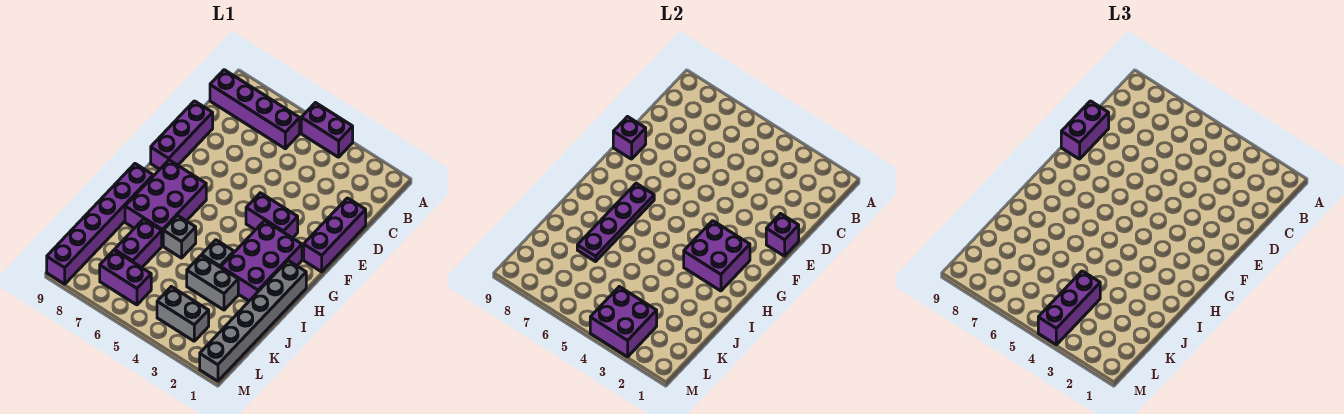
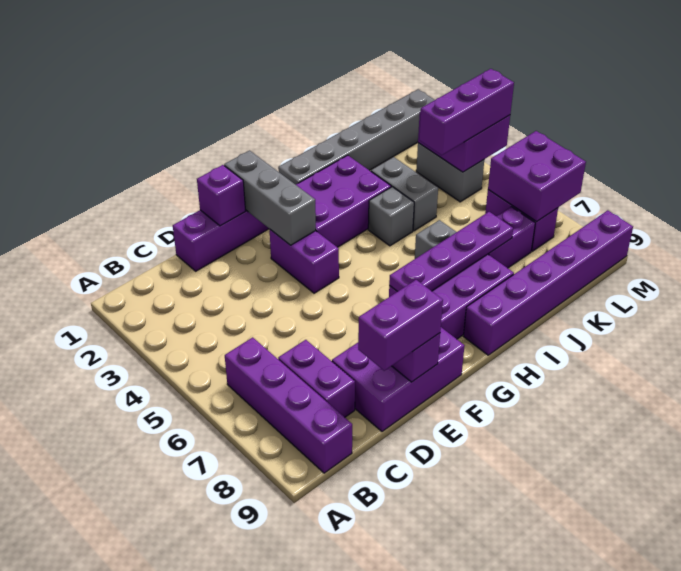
purple 1x2 brick [301,103,353,157] -> purple 1x2 brick moved to [278,340,355,417]
purple 1x3 brick [151,101,213,169] -> purple 2x3 brick [332,327,465,432]
none -> grey 1x3 brick [224,150,316,245]
purple 2x2 brick [684,221,750,291] -> purple 2x2 brick moved to [488,131,586,222]

